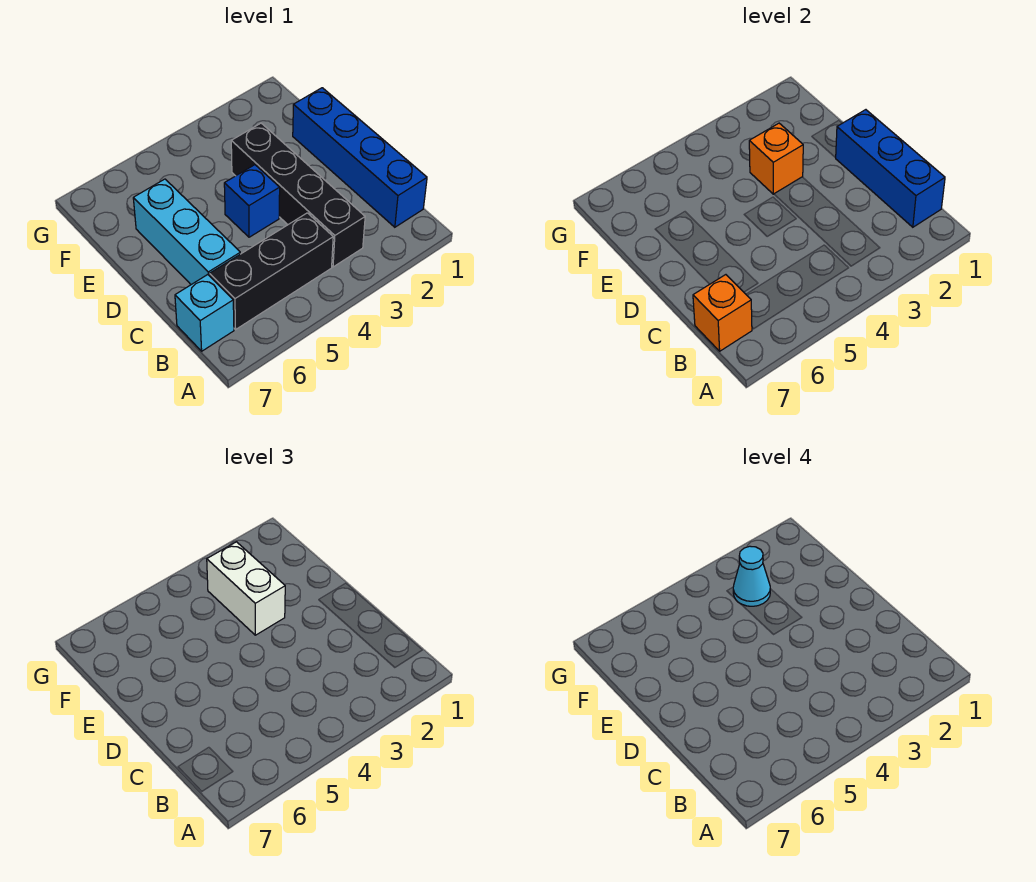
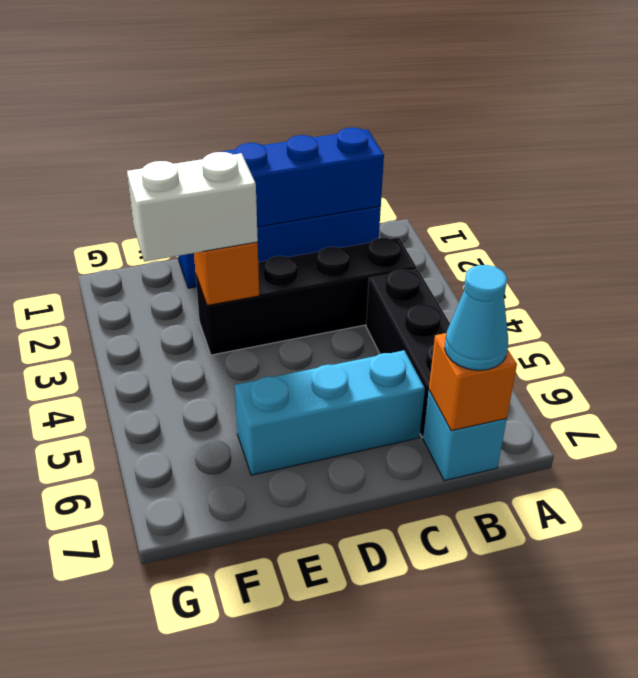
blue 1x1 brick [224,165,280,237] -> none
cyan 1x1 cone [733,546,770,606] -> cyan 1x1 cone moved to [445,265,508,370]

